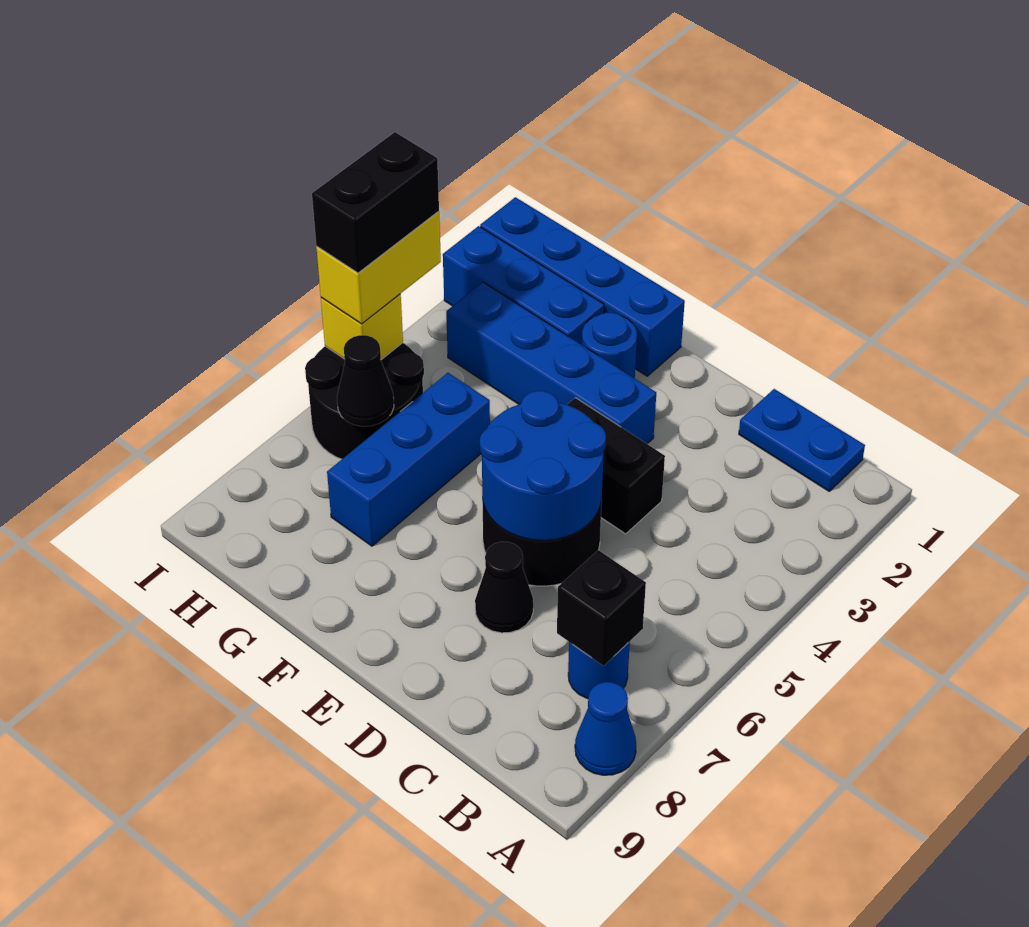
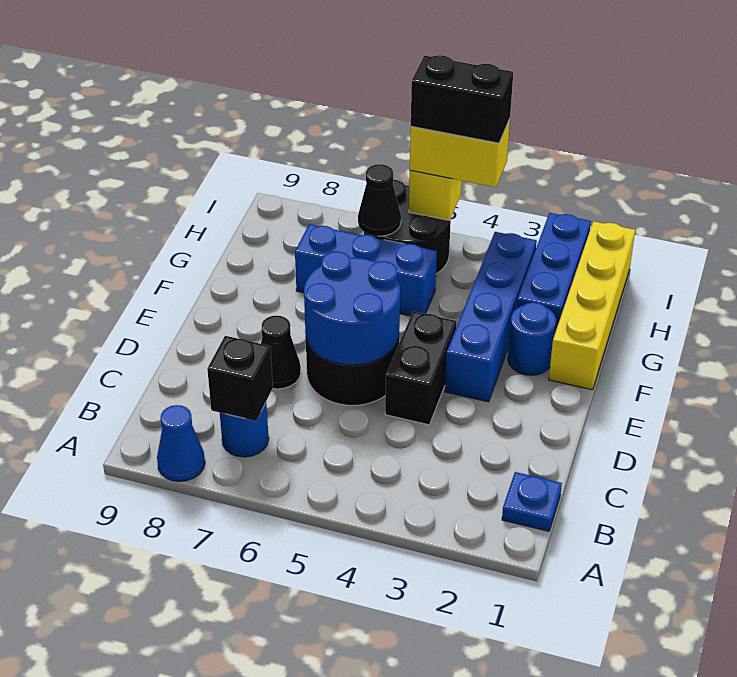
blue 1x2 plate [739,389,865,491] -> blue 1x1 plate [502,472,562,531]
blue 1x4 brick [480,197,685,376] -> yellow 1x4 brick [549,221,635,390]

